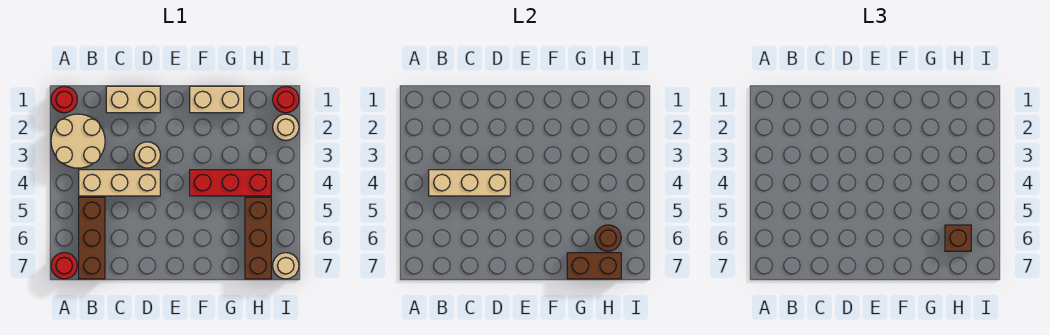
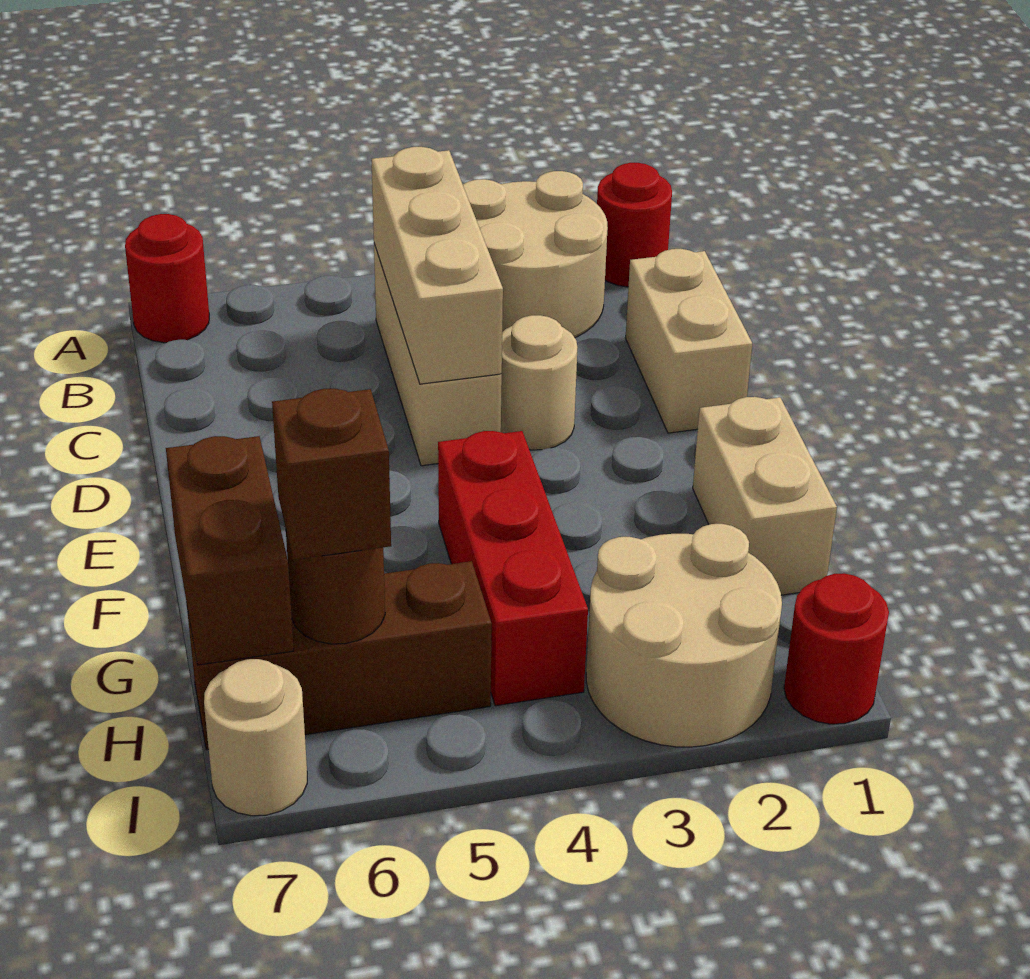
brown 1x3 brick [79,197,105,279] -> none
tan 1x1 round brick [273,114,299,140] -> tan 2x2 round brick [586,524,782,747]

